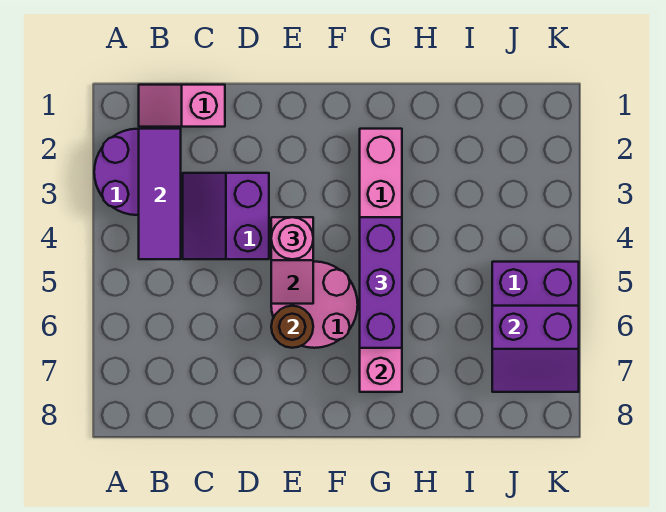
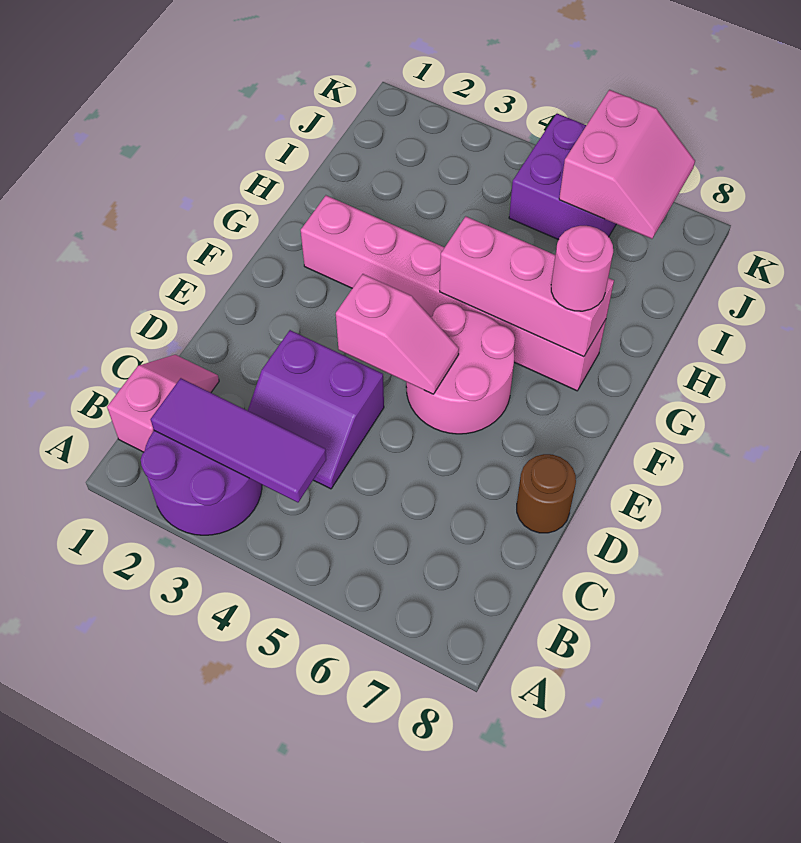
pink 1x2 slope [139,85,225,127] -> pink 1x2 slope turned to [107,355,219,452]
pink 1x1 round brick [271,217,313,259] -> pink 1x1 round brick moved to [551,226,613,311]
brown 1x1 round brick [271,306,313,348] -> brown 1x1 round brick moved to [517,454,576,533]
purple 1x3 brick [360,217,402,348] -> none
purple 2x2 slope [492,306,579,392] -> pink 2x2 slope [559,90,695,239]

